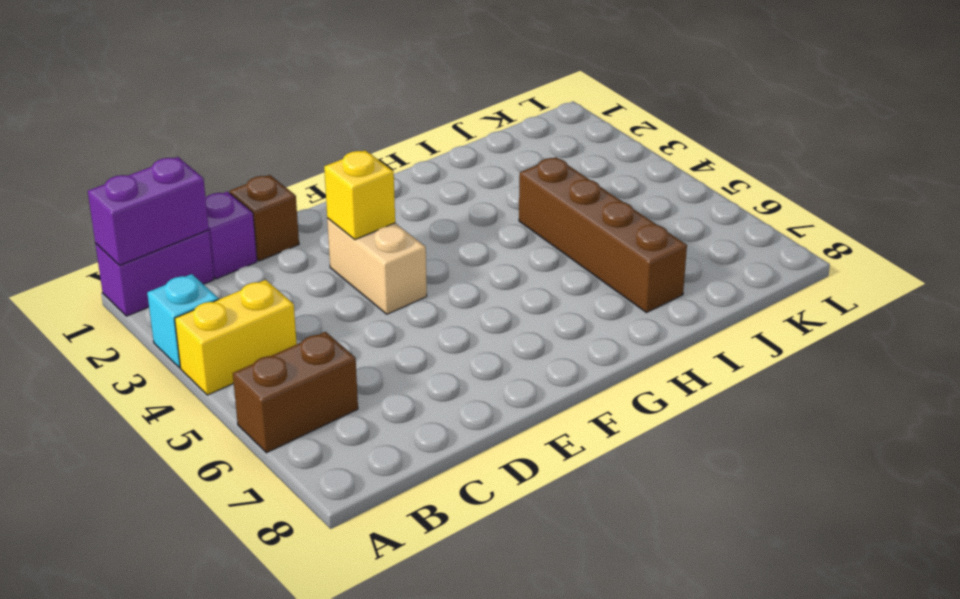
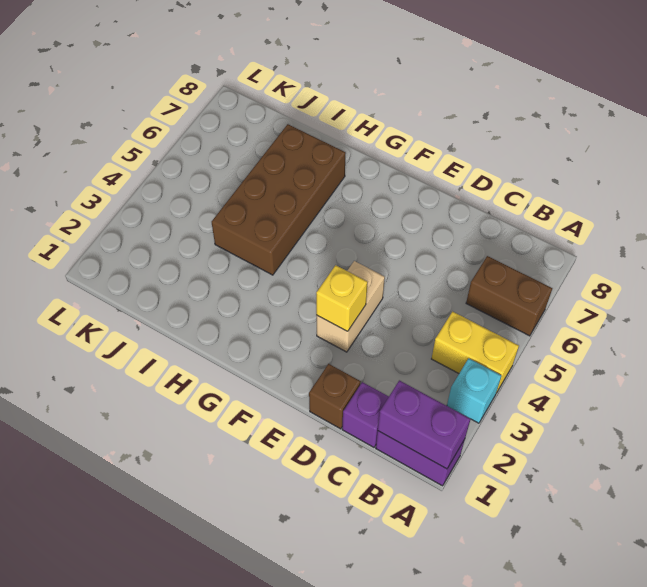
brown 1x4 brick [519,157,687,313] -> brown 2x4 brick [212,124,346,275]

